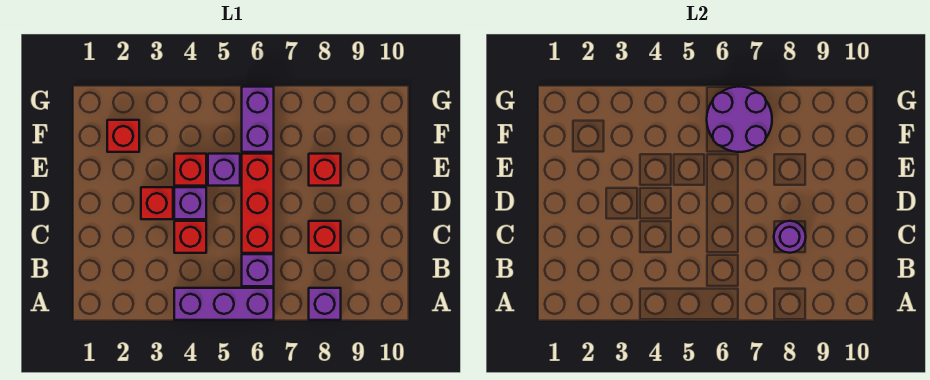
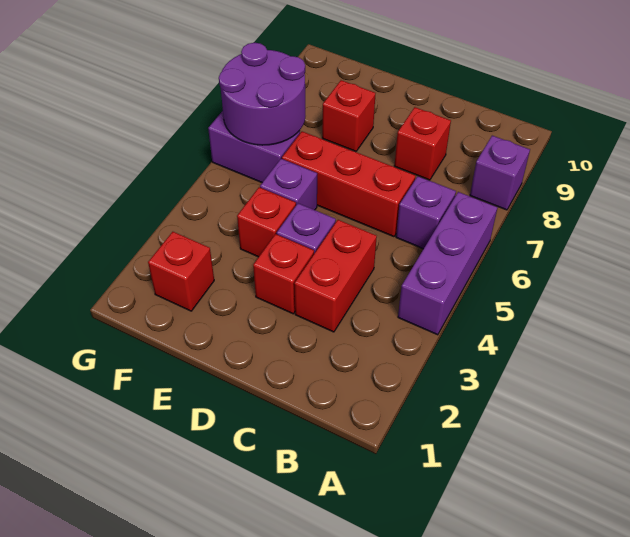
red 1x1 brick [174,221,206,253] -> red 1x2 brick [294,220,377,332]
purple 1x1 round brick [774,221,806,253] -> none

